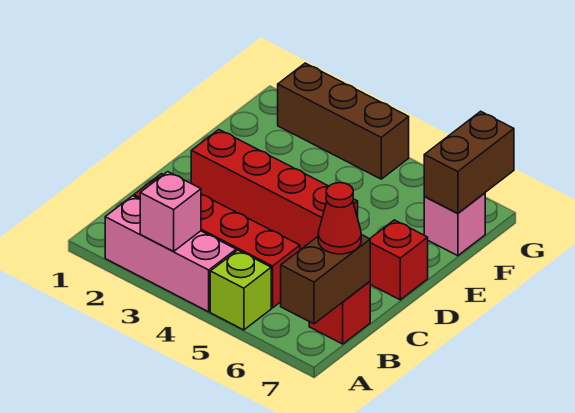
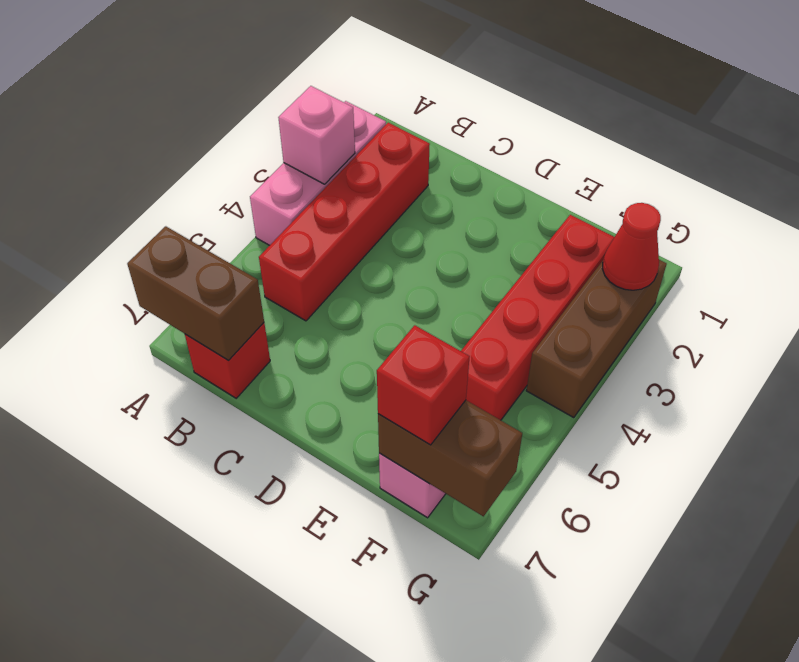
lime 1x1 brick [210,250,271,330] -> none
red 1x1 cone [318,183,361,254] -> red 1x1 cone moved to [602,203,661,290]
red 1x4 brick [191,130,358,249] -> red 1x4 brick moved to [461,215,614,420]
red 1x1 brick [370,220,428,300] -> red 1x1 brick moved to [377,325,470,445]

